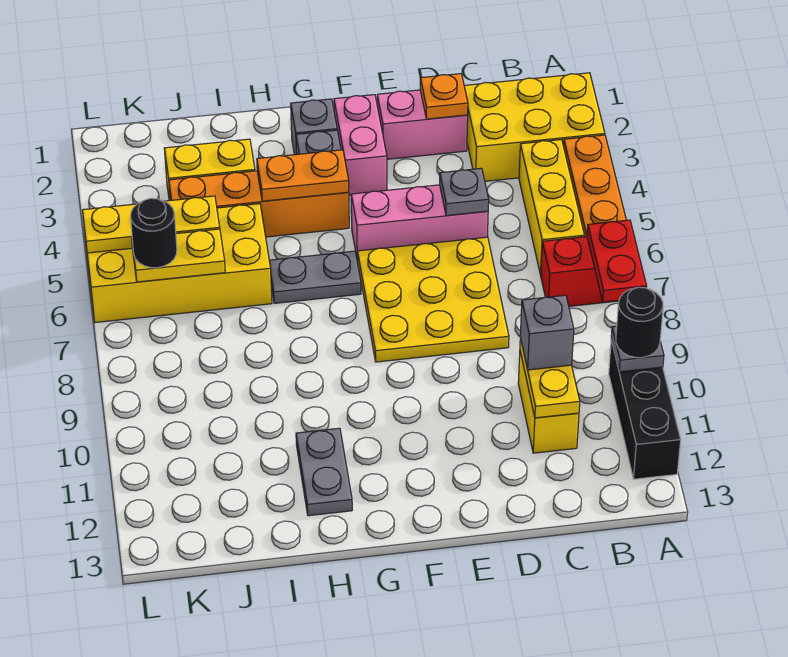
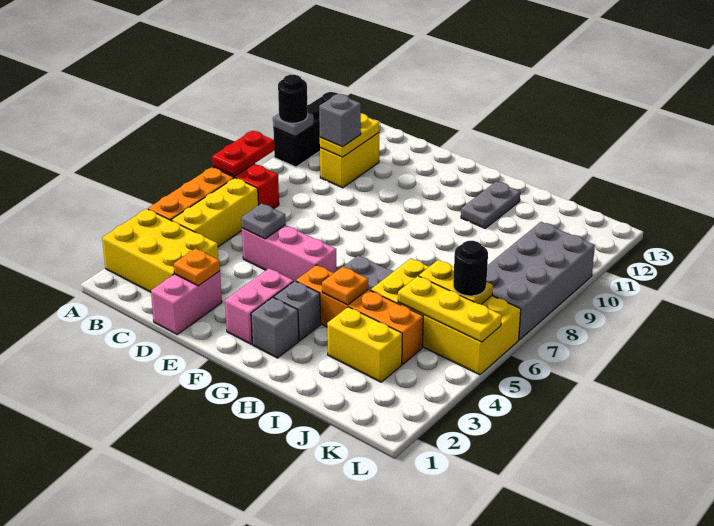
pink 1x2 brick [377,90,468,159] -> pink 1x2 brick turned to [151,271,222,334]
yellow 3x3 plate [357,237,509,362] -> none
orange 1x2 plate [257,150,349,201] -> orange 1x1 plate [322,267,368,305]
none -> grey 2x4 brick [487,222,595,340]

